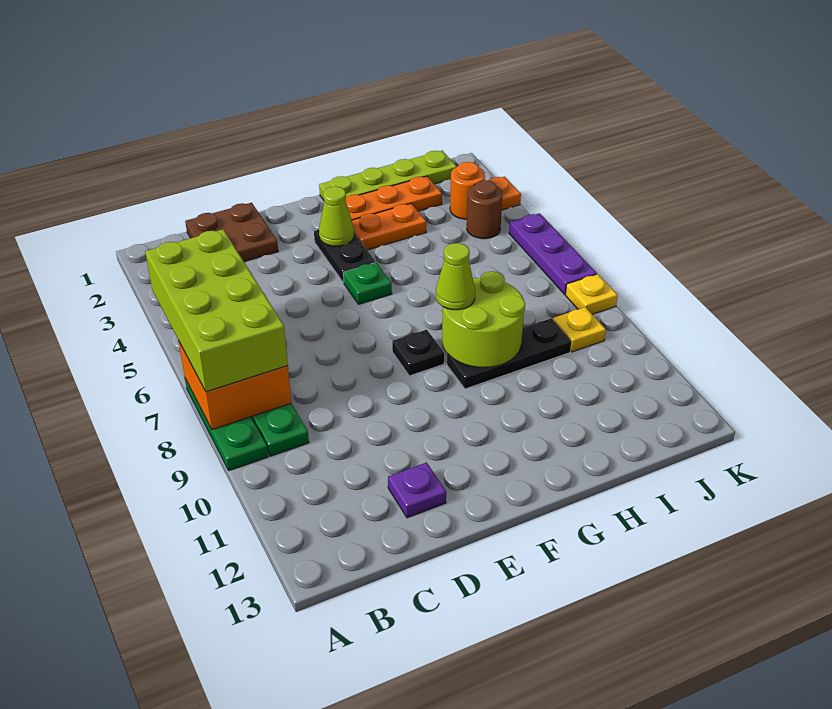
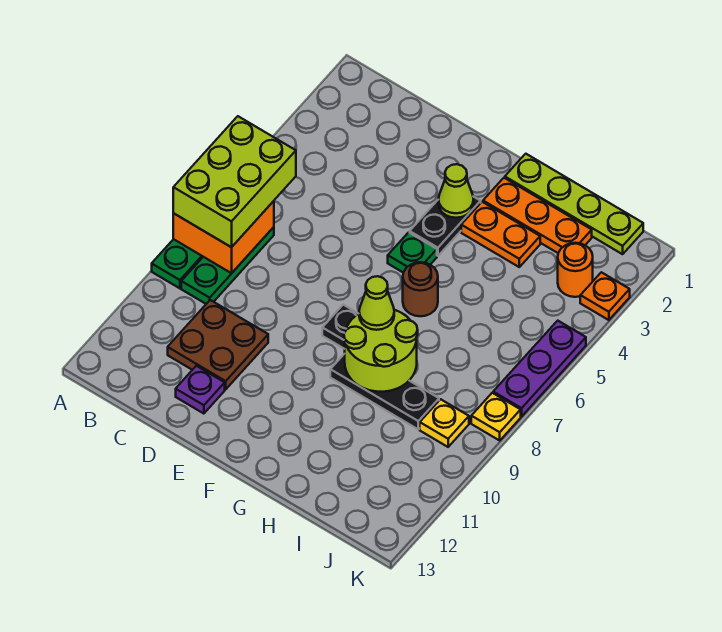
lime 2x4 brick [145,229,288,392] -> lime 2x3 brick [173,116,296,247]
brown 2x2 plate [185,203,278,262] -> brown 2x2 plate moved to [168,300,268,389]
brown 1x1 round brick [467,180,502,239] -> brown 1x1 round brick moved to [403,262,438,316]

